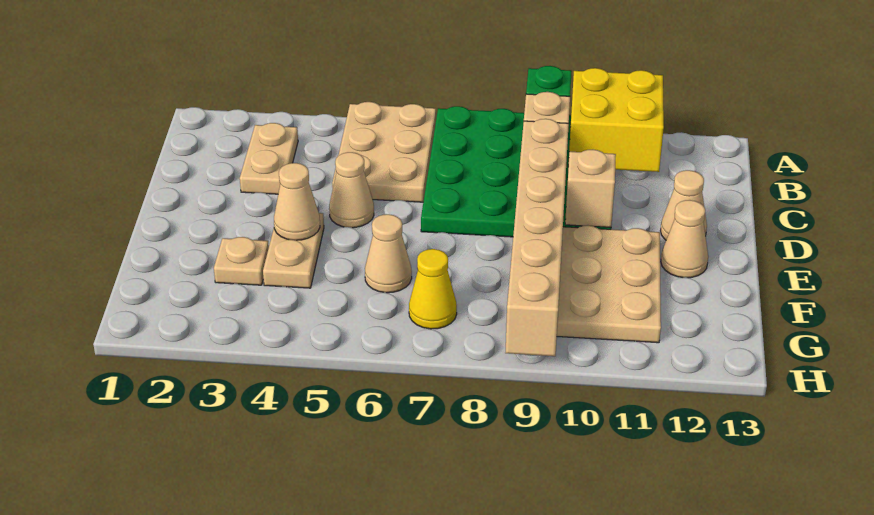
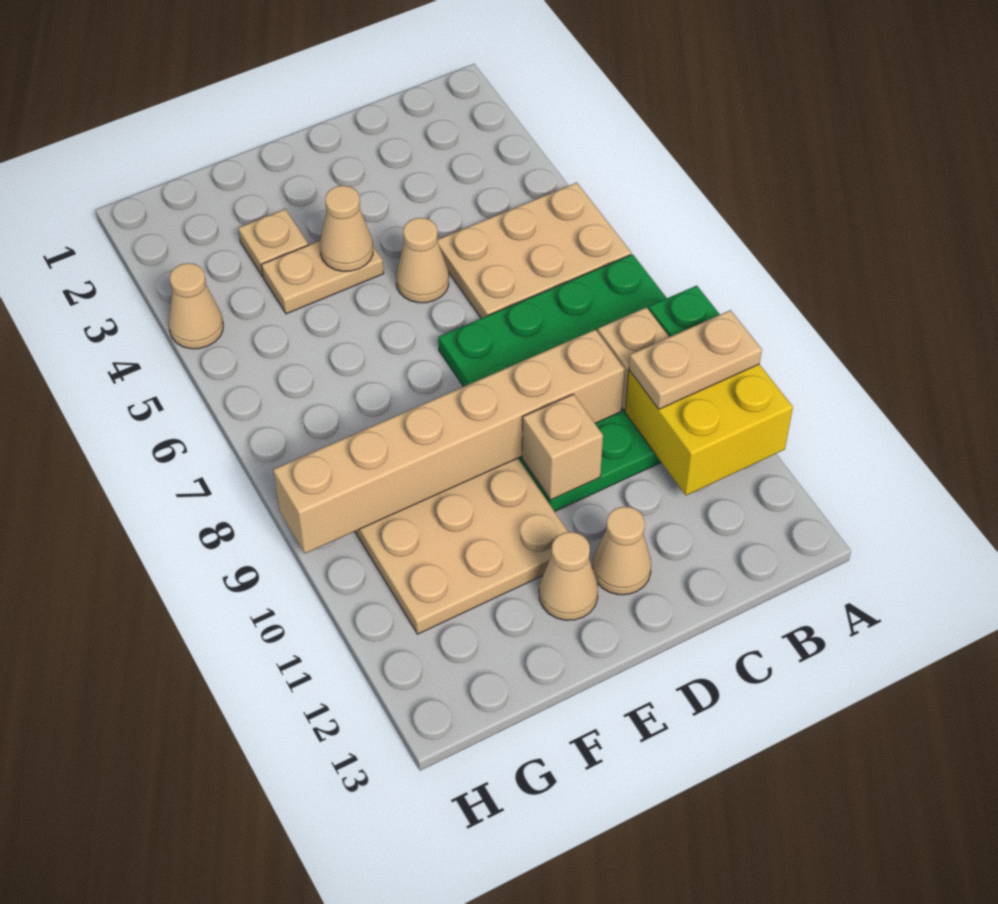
tan 1x2 plate [240,123,298,194] -> tan 1x2 plate moved to [629,310,762,409]
tan 1x1 cone [365,214,412,293] -> tan 1x1 cone moved to [168,263,223,349]
yellow 1x1 cone [409,249,457,329] -> none

